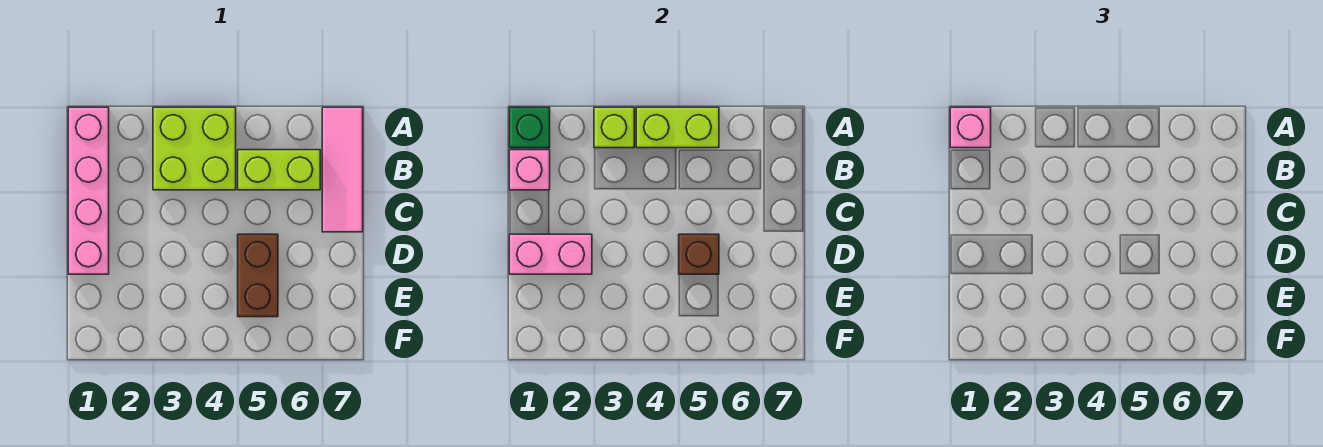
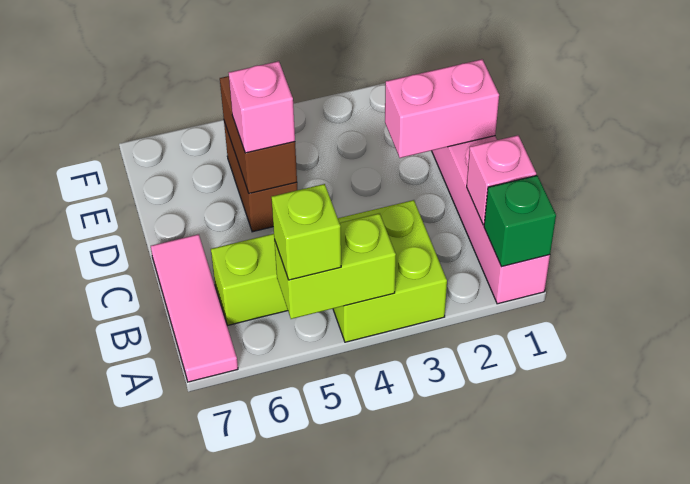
pink 1x1 brick [950,107,991,148] -> pink 1x1 brick moved to [229,61,295,153]
lime 1x1 brick [594,107,634,148] -> lime 1x1 brick moved to [271,184,341,280]
brown 1x1 brick [679,234,719,274] -> brown 1x2 brick [220,76,297,193]

